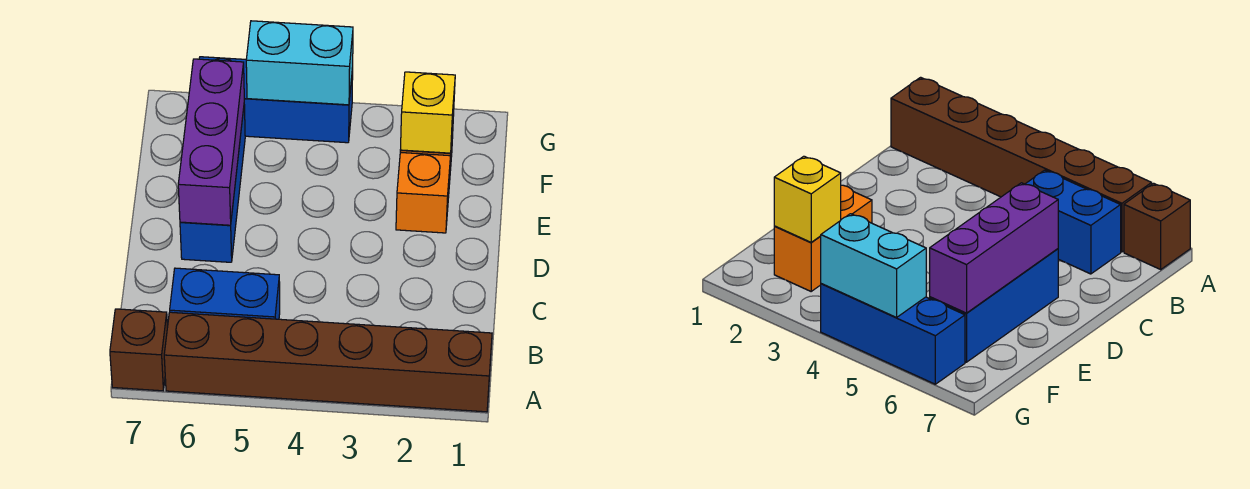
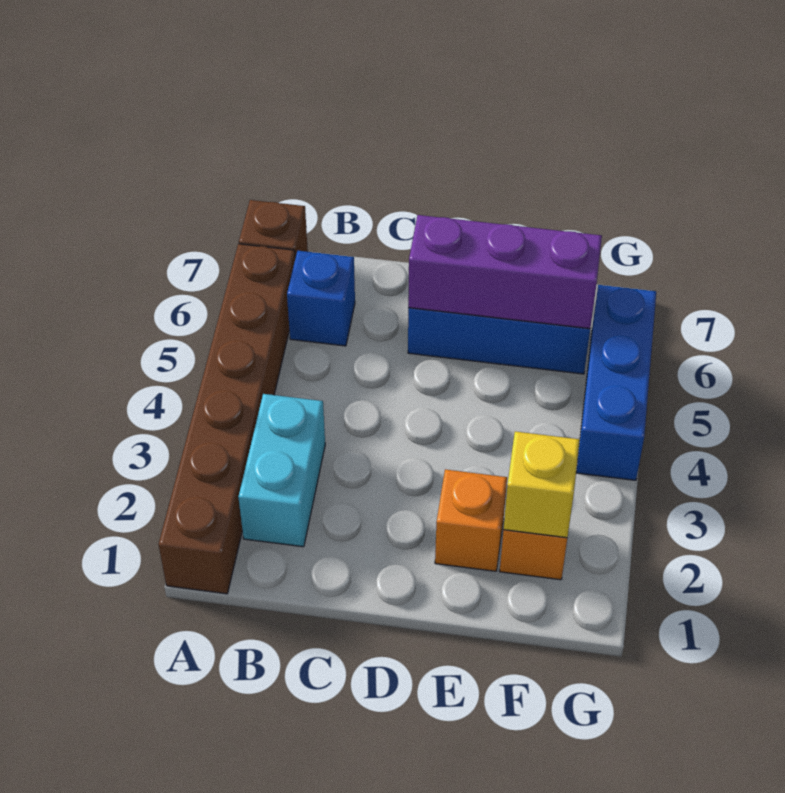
blue 1x2 brick [170,268,280,319] -> blue 1x1 brick [287,251,355,346]
cyan 1x2 brick [246,21,353,105] -> cyan 1x2 brick moved to [238,394,325,547]

